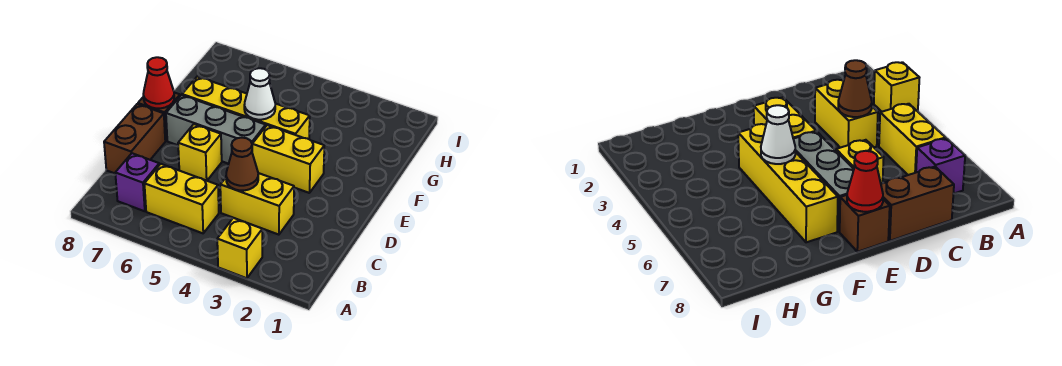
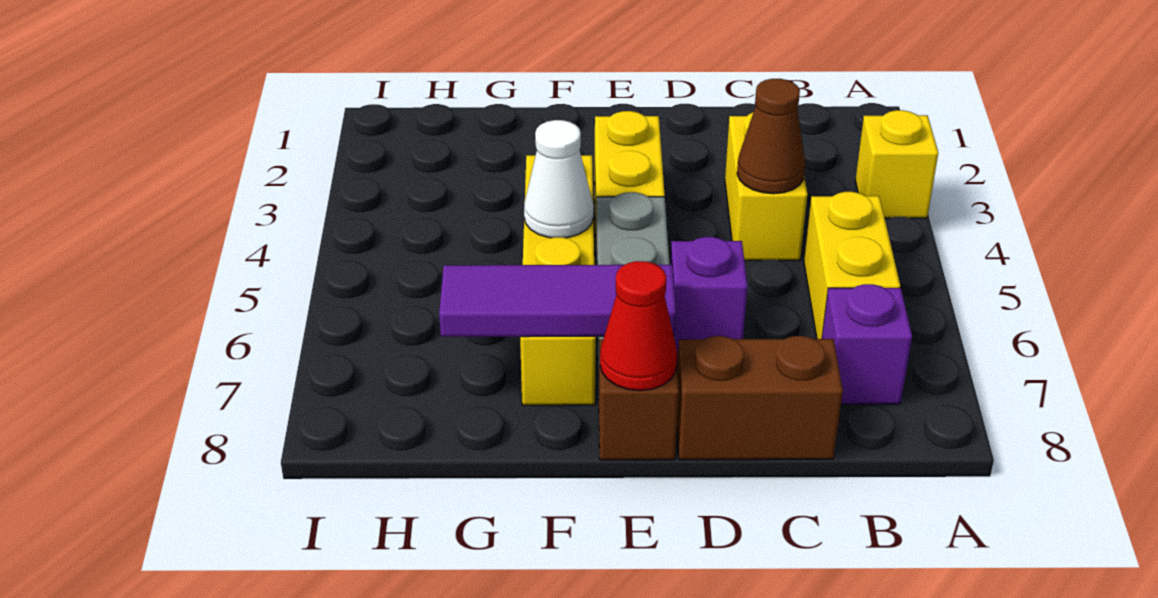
yellow 1x1 brick [178,124,222,180] -> purple 1x1 brick [670,237,748,354]
none -> purple 1x3 tile [439,265,676,337]

